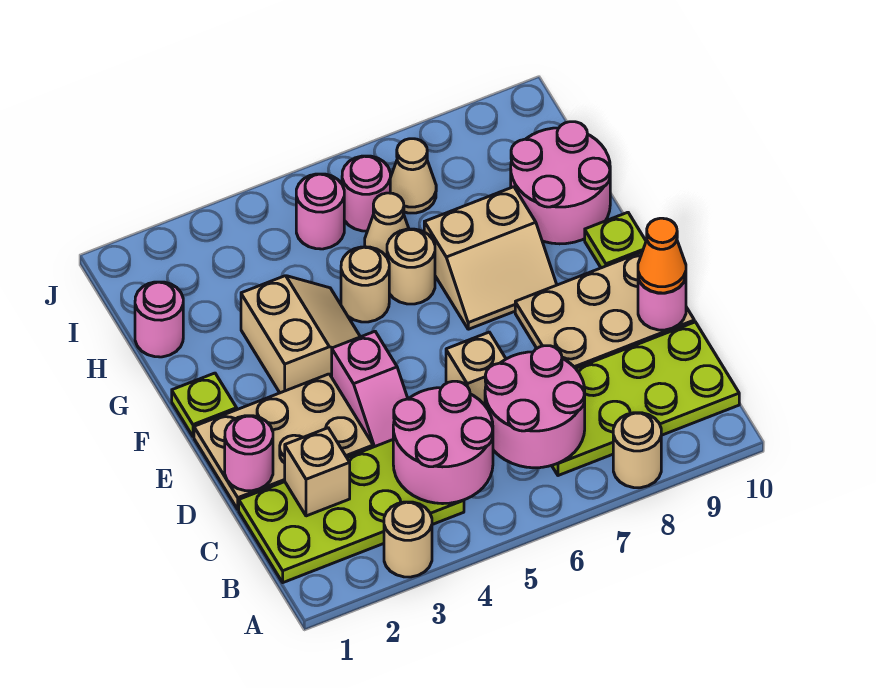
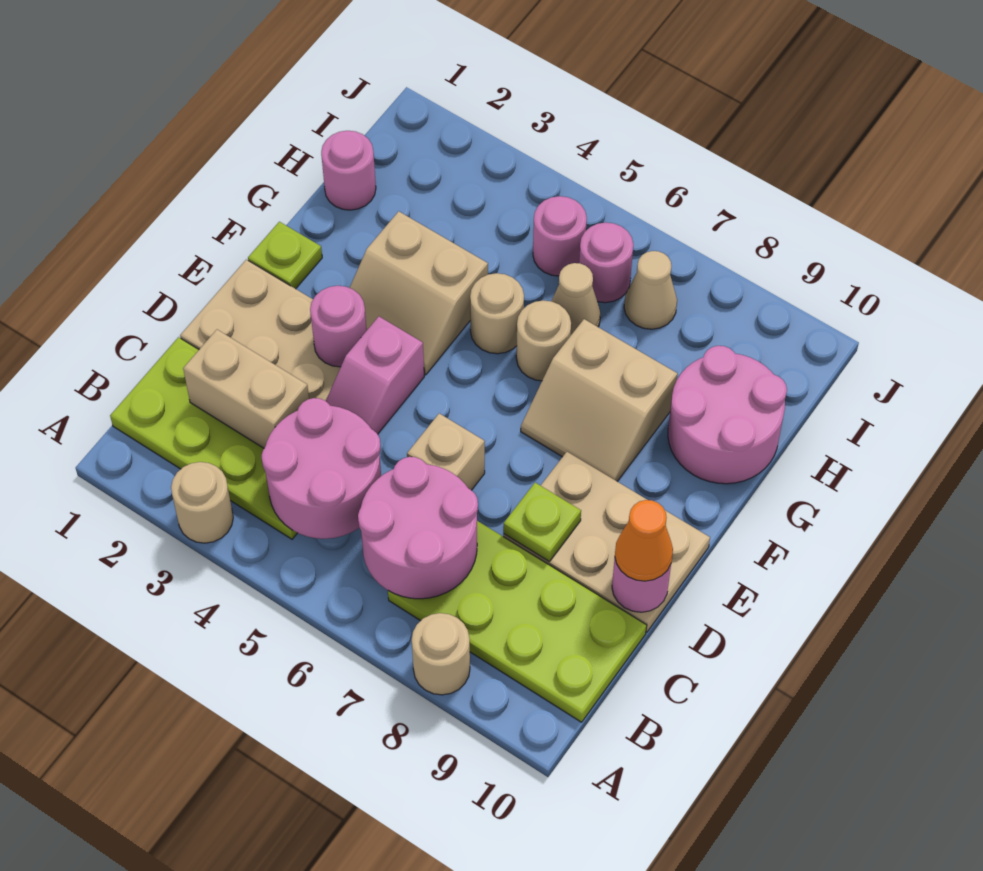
tan 1x1 brick [285,428,350,516] -> tan 1x2 brick [183,330,309,448]
pink 1x1 round brick [225,416,273,491] -> pink 1x1 round brick moved to [310,286,367,367]
tan 2x2 slope [241,276,360,393] -> tan 2x2 slope turned to [350,211,488,375]
lime 1x1 plate [585,212,646,268] -> lime 1x1 plate moved to [503,483,581,562]

